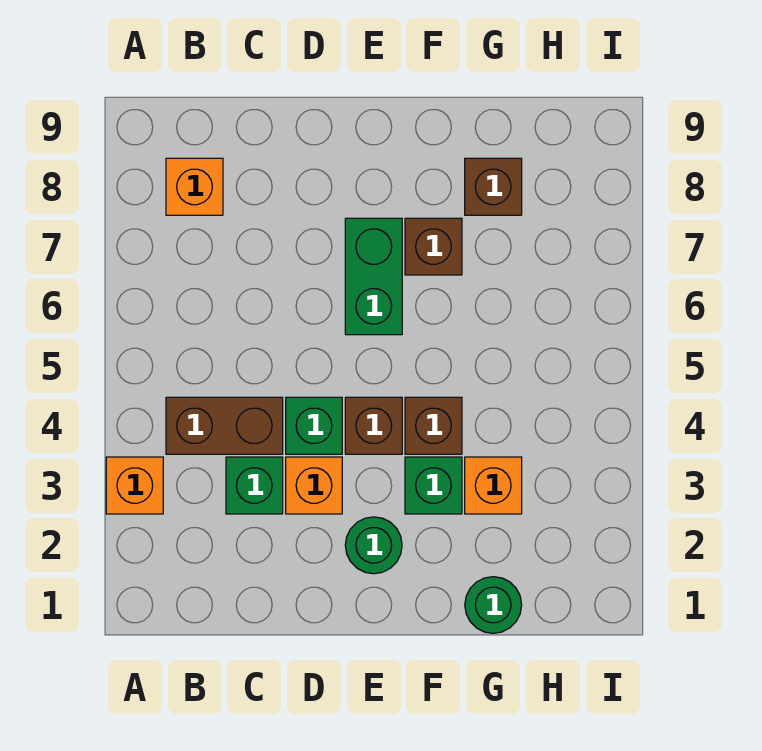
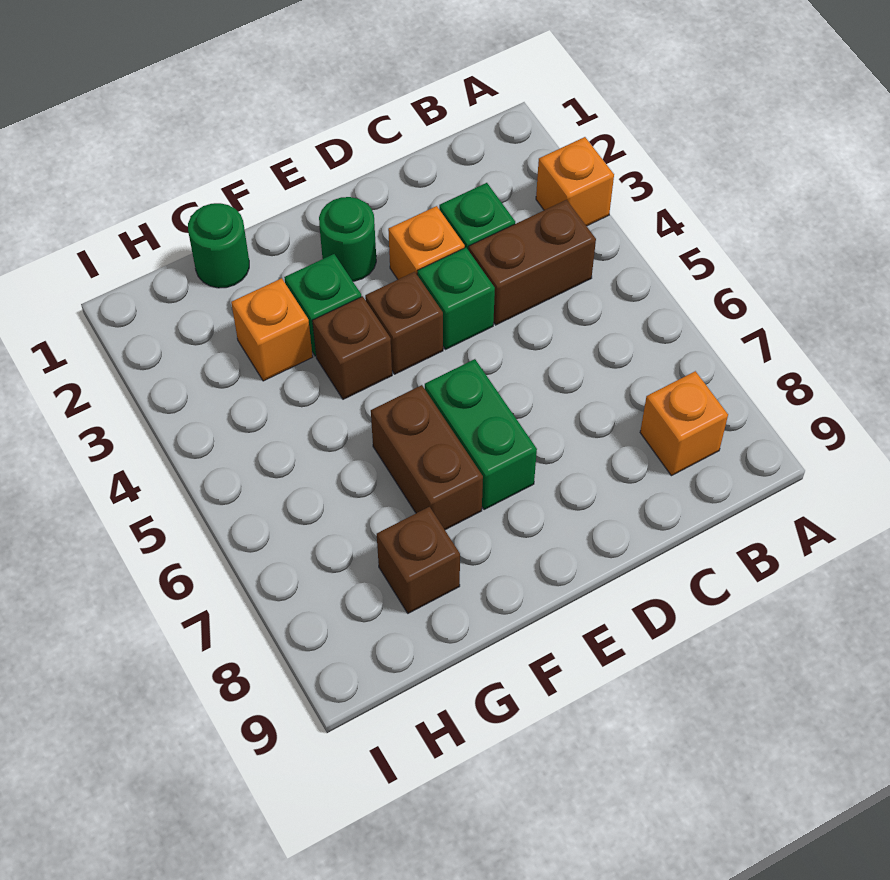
brown 1x1 brick [405,218,462,275] -> brown 1x2 brick [371,385,483,530]

